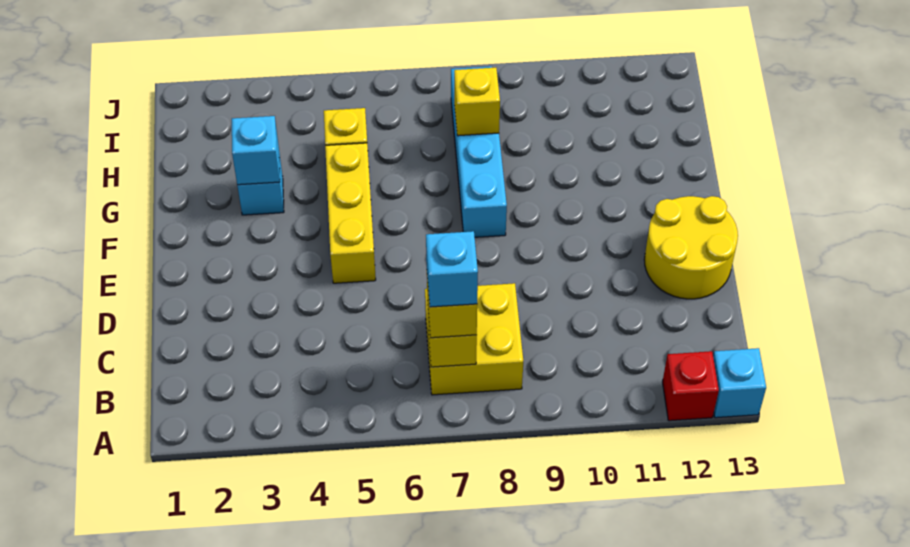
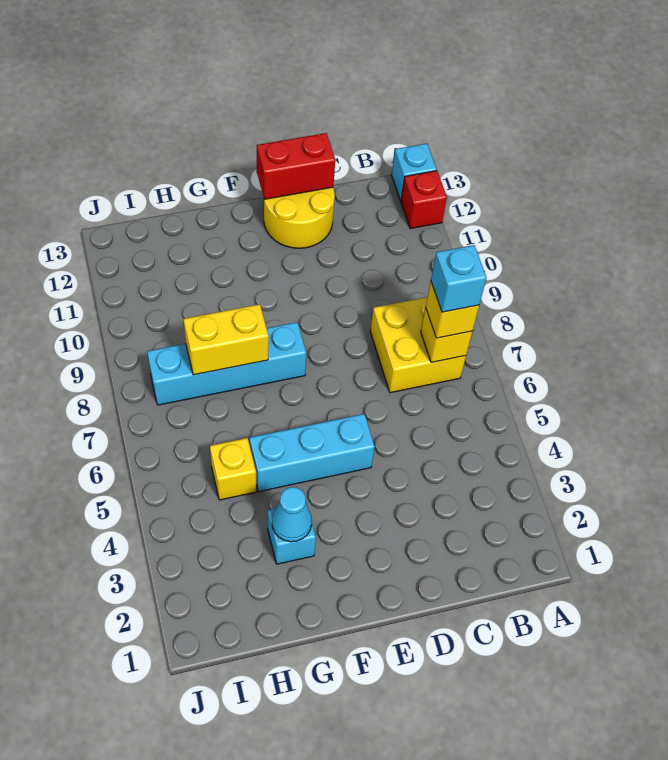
none -> red 1x2 brick [257,133,335,199]
yellow 1x3 brick [325,143,376,283] -> cyan 1x3 brick [250,414,375,492]
cyan 1x1 brick [232,116,280,185] -> cyan 1x1 cone [272,487,312,542]
yellow 1x1 brick [454,68,500,136] -> yellow 1x2 brick [183,304,269,375]

